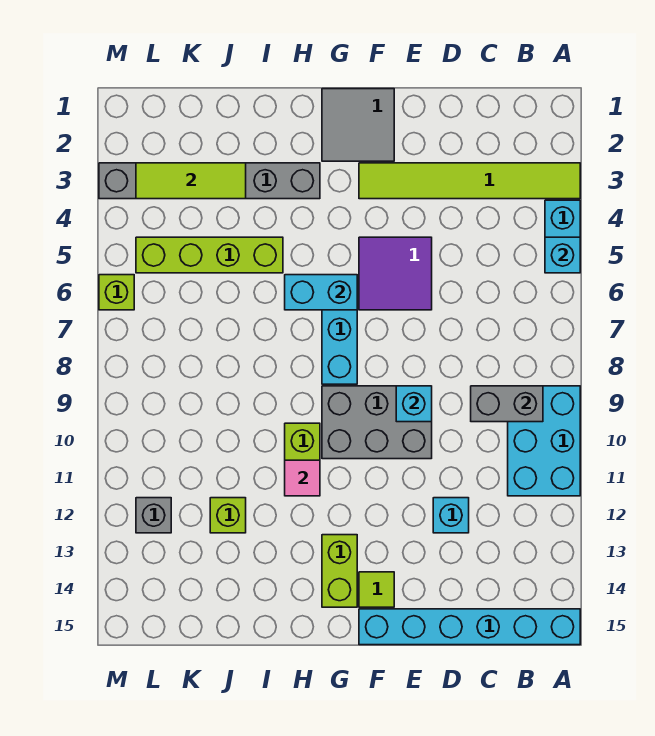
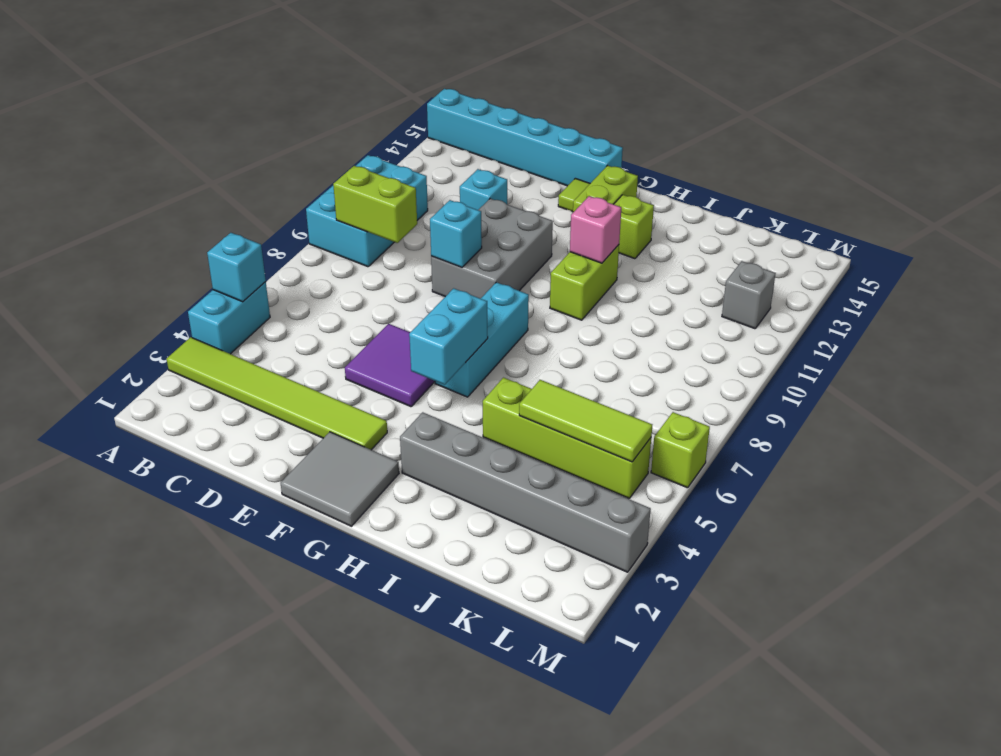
grey 1x2 brick [471,386,543,422] -> lime 1x2 brick [333,166,417,243]
grey 2x3 brick [322,386,432,459] -> grey 2x3 brick turned to [431,199,553,299]
cyan 1x2 brick [285,275,357,310] -> cyan 1x2 brick turned to [409,288,488,385]
pink 1x1 tile [285,460,320,496] -> pink 1x1 brick [570,196,621,263]
lime 1x3 tile [136,163,246,199] -> lime 1x3 tile moved to [519,380,652,462]
lime 1x1 brick [210,498,246,533] -> lime 1x1 brick moved to [614,195,654,259]

